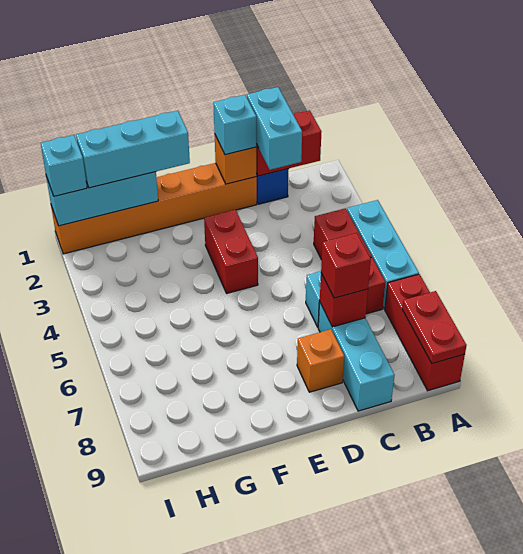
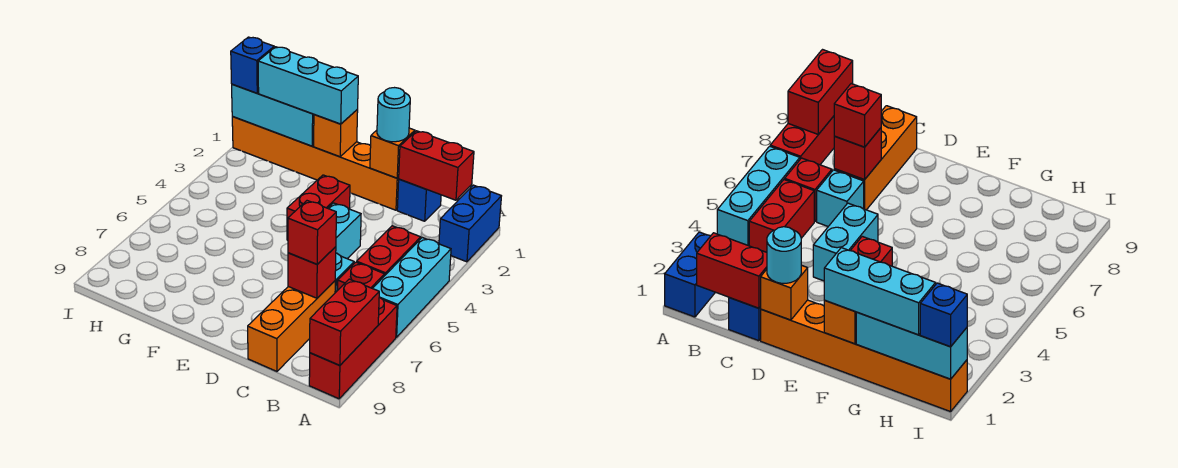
none -> blue 1x2 brick [439,185,501,262]
red 1x2 plate [402,291,467,364] -> red 1x2 brick [310,279,379,365]
cyan 1x2 brick [247,87,302,170] -> cyan 1x2 brick moved to [328,203,361,258]
cyan 1x3 brick [318,302,395,411] -> orange 1x3 brick [248,281,335,371]
cyan 1x1 brick [213,95,256,155] -> cyan 1x1 round brick [377,88,410,142]
orange 1x1 brick [297,329,344,392] -> orange 1x1 brick moved to [314,110,358,157]
cyan 1x1 brick [41,135,87,196] -> blue 1x1 brick [231,37,274,93]

